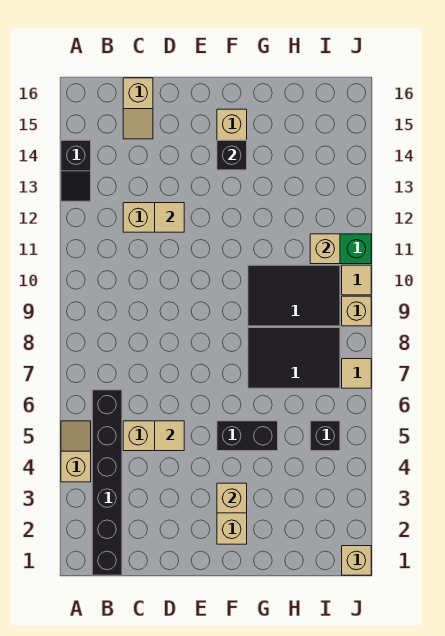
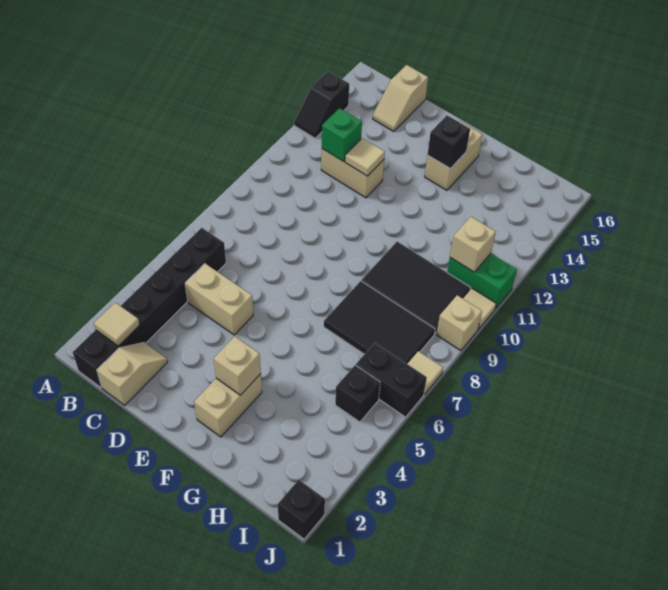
tan 1x2 slope [61,421,91,482] -> tan 1x2 slope moved to [97,343,168,405]
none -> green 1x1 brick [322,108,362,161]
tan 1x1 tile [155,421,184,451] -> tan 1x1 tile moved to [94,303,139,346]
black 1x2 brick [217,421,278,451] -> black 1x2 brick moved to [356,343,427,417]
tan 1x1 brick [342,546,371,575] -> black 1x1 brick [278,480,325,539]

